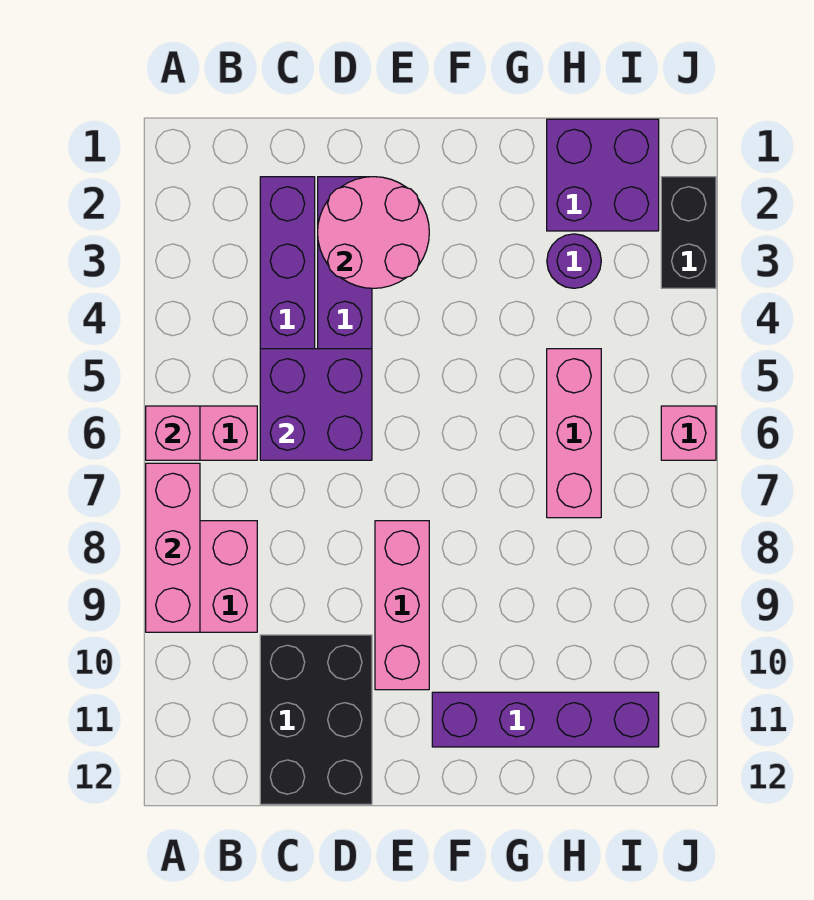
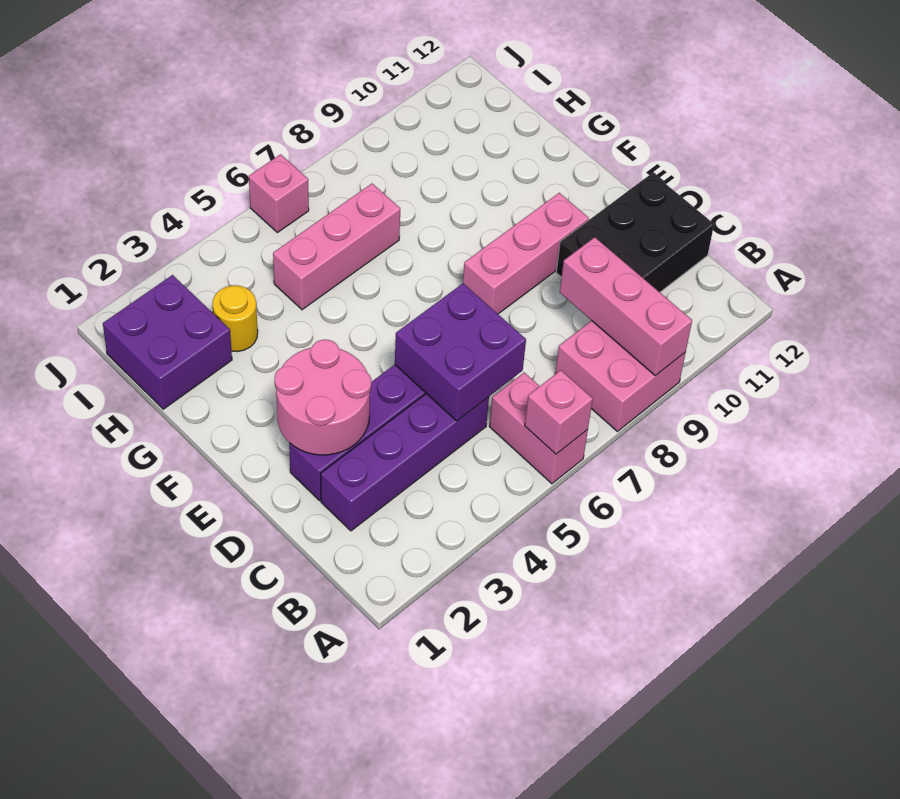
pink 1x3 brick [146,463,200,632] -> pink 1x3 brick turned to [560,237,692,376]
purple 1x4 brick [432,692,659,747] -> none
purple 1x1 round brick [547,234,601,288] -> yellow 1x1 round brick [213,285,258,352]
black 1x2 brick [661,177,716,288] -> none

